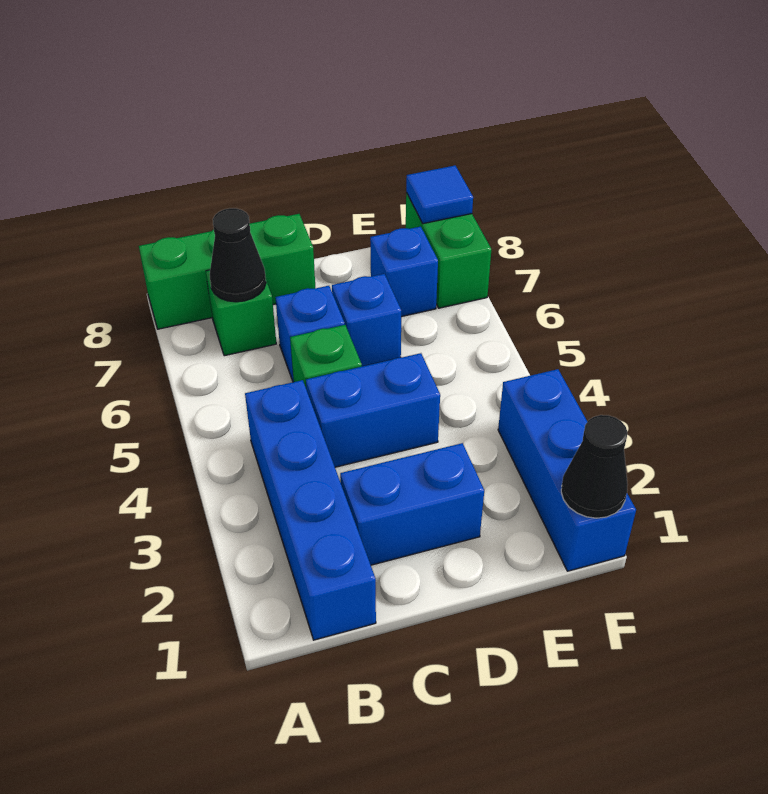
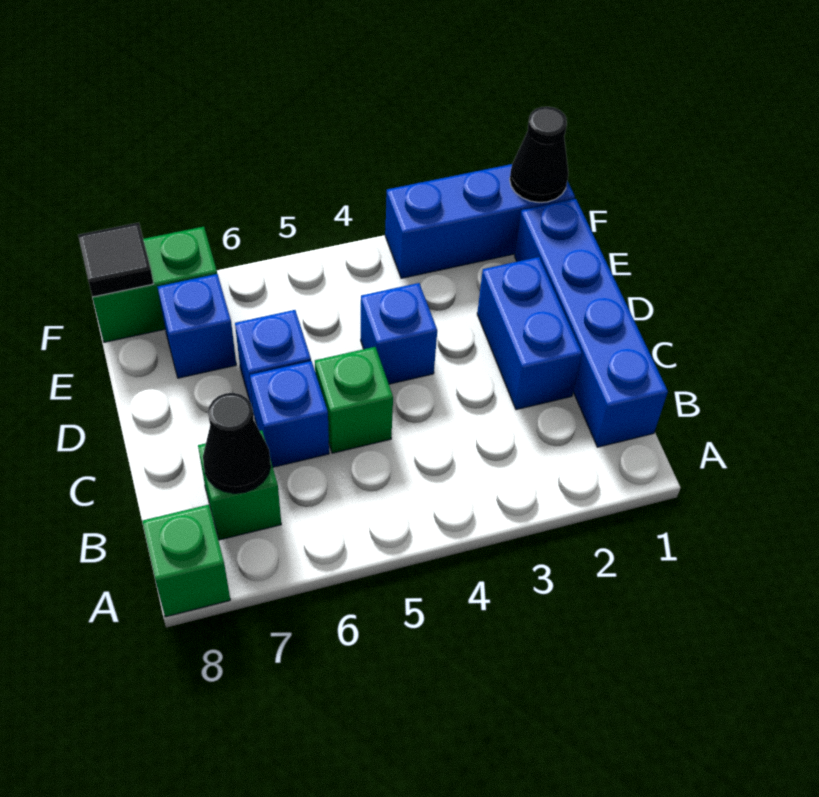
green 1x3 brick [139,214,315,329] -> green 1x1 brick [142,505,230,617]
blue 1x4 brick [245,380,376,640] -> blue 1x4 brick turned to [515,199,668,447]
blue 1x2 brick [306,353,440,467] -> blue 1x1 brick [361,283,437,384]
blue 1x1 tile [406,166,473,224] -> black 1x1 tile [78,223,153,297]

